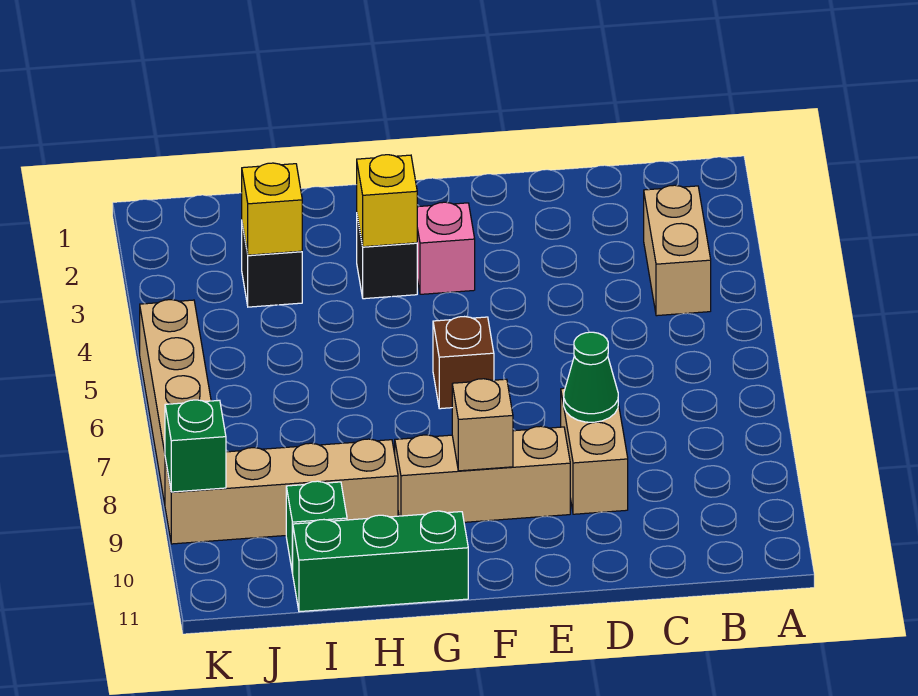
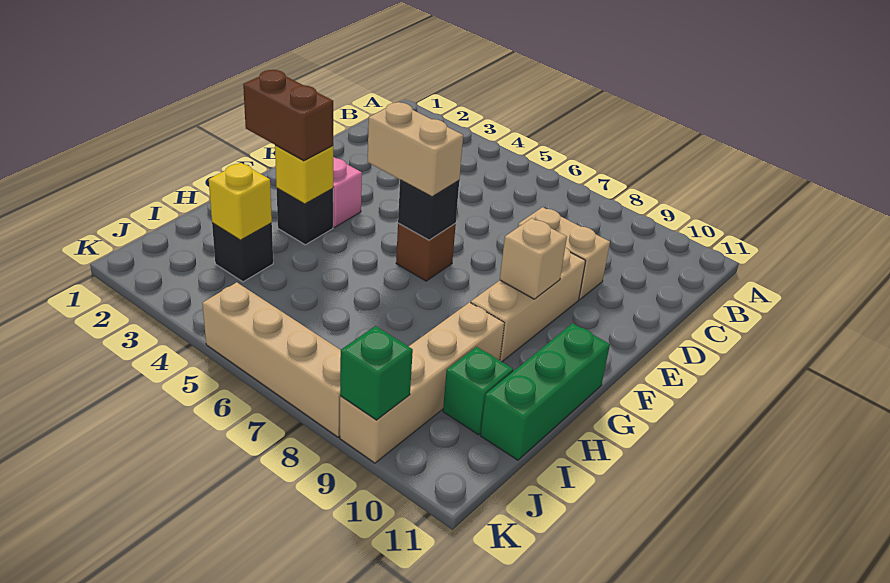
tan 1x2 brick [644,185,711,316] -> tan 1x2 brick moved to [368,102,463,197]
green 1x1 cone [564,332,618,422] -> none
none -> black 1x1 brick [398,180,459,240]
none -> brown 1x2 brick [243,70,333,161]

